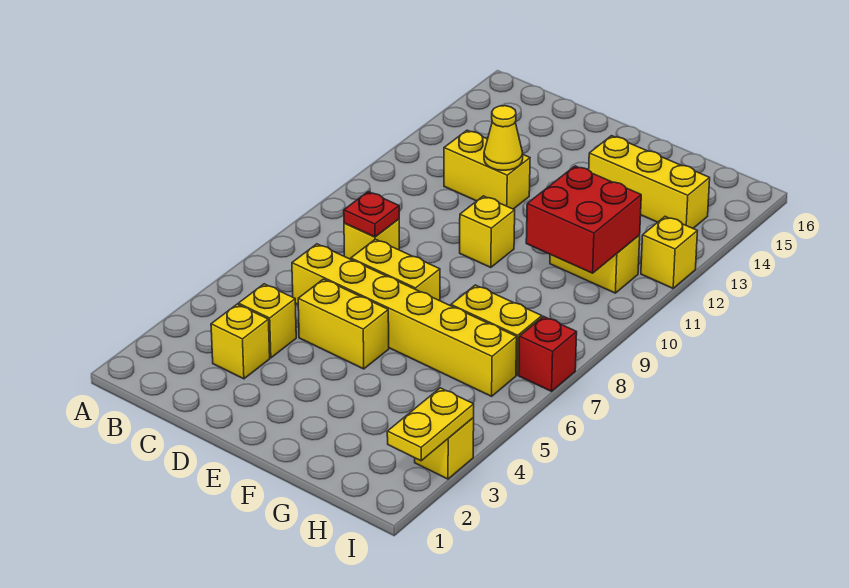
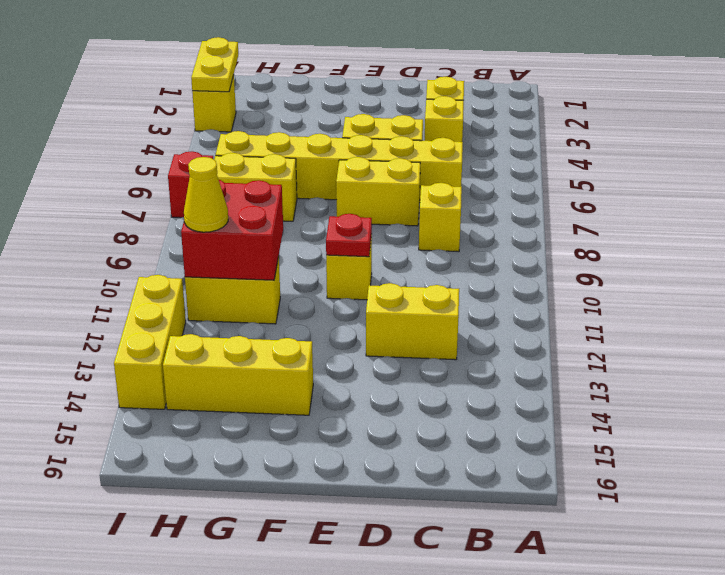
red 1x1 plate [344,192,399,237] -> red 1x1 plate moved to [326,214,372,257]
yellow 1x1 cone [484,106,523,170] -> yellow 1x1 cone moved to [184,157,228,232]
yellow 1x1 brick [641,217,697,288] -> yellow 1x3 brick [114,275,186,409]

